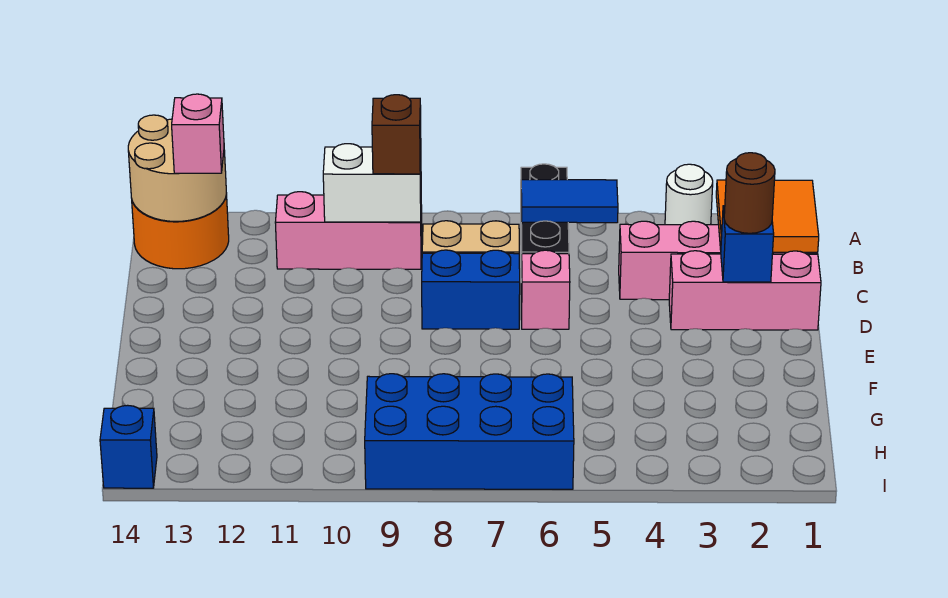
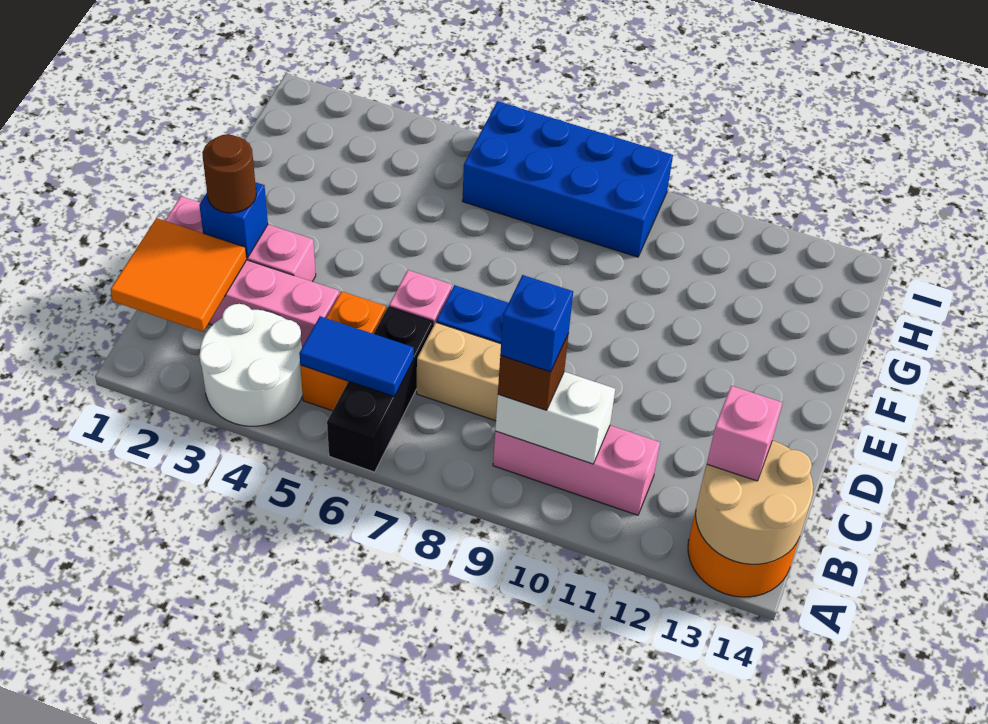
white 1x1 round brick [665,164,713,225] -> white 2x2 round brick [199,304,303,426]
none -> orange 1x2 brick [300,291,386,411]
blue 1x1 brick [100,405,157,488] -> blue 1x1 brick moved to [500,275,573,372]

